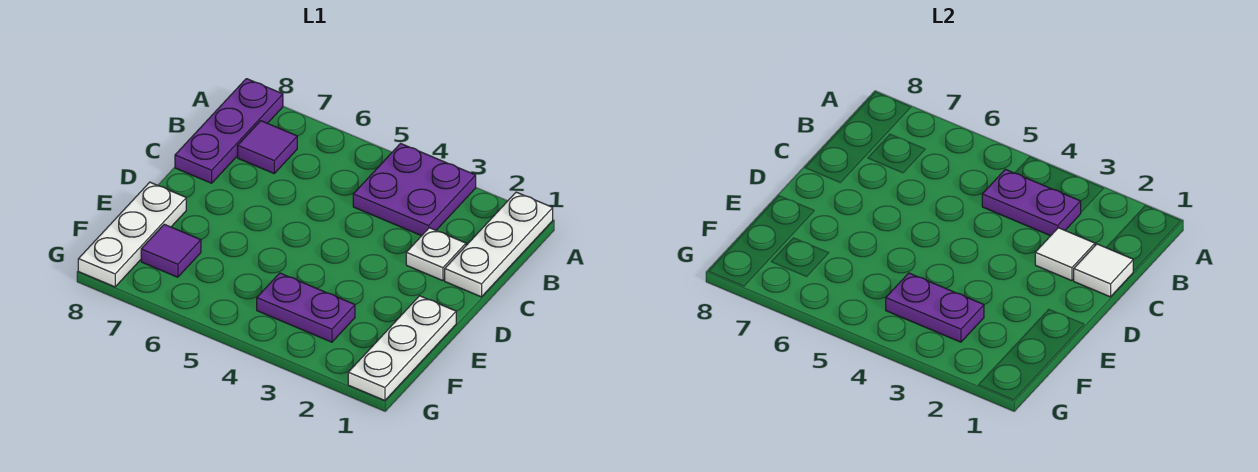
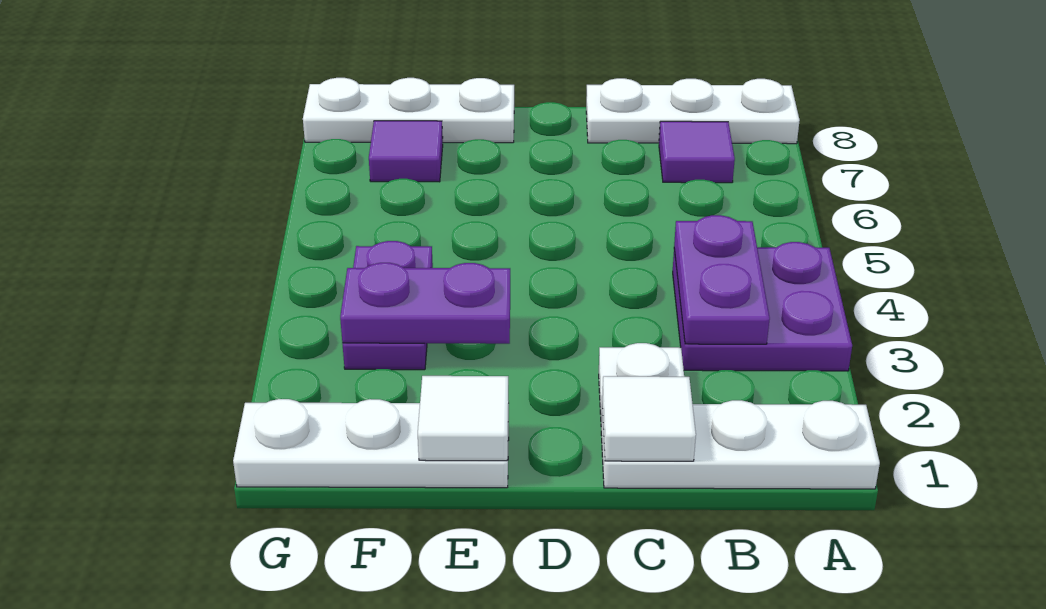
purple 1x3 plate [175,79,283,183] -> white 1x3 plate [586,78,800,144]
white 1x1 tile [1035,228,1095,281] -> white 1x1 tile moved to [418,376,509,461]
purple 1x2 plate [886,273,984,342] -> purple 1x2 plate turned to [340,263,510,344]

